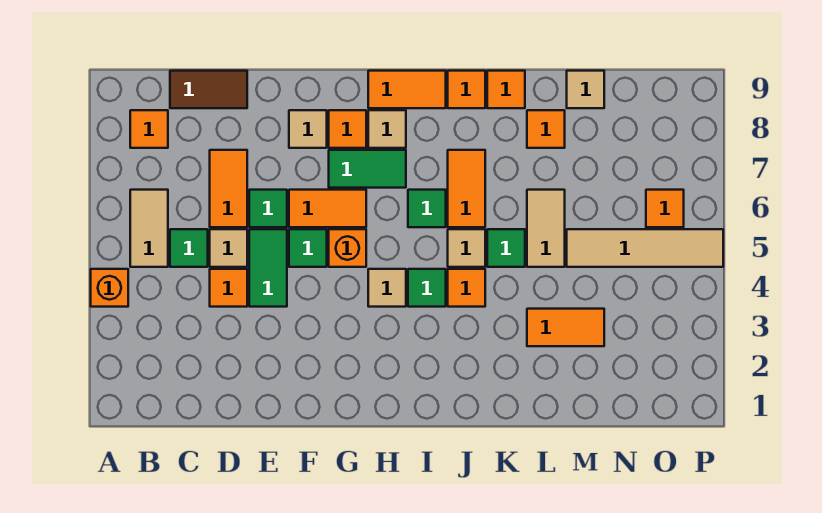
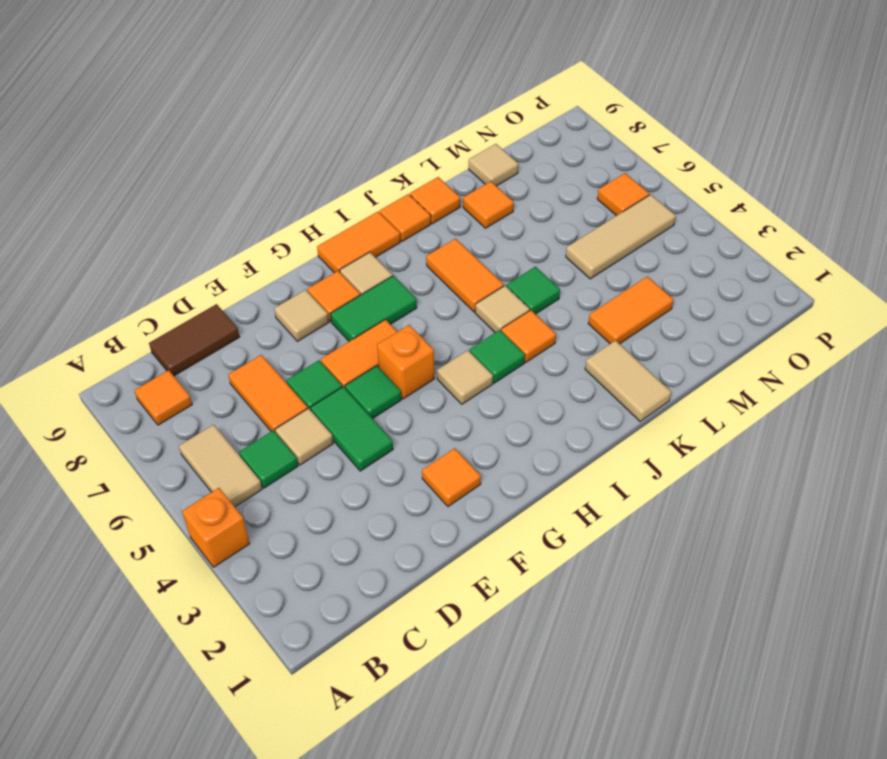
orange 1x1 tile [210,269,247,307] -> orange 1x1 tile moved to [422,448,481,507]
green 1x1 tile [408,190,446,227] -> none
tan 1x2 tile [527,190,565,267] -> tan 1x2 tile moved to [585,340,671,421]
tan 1x4 tile [567,229,723,267] -> tan 1x3 tile [566,195,676,279]

